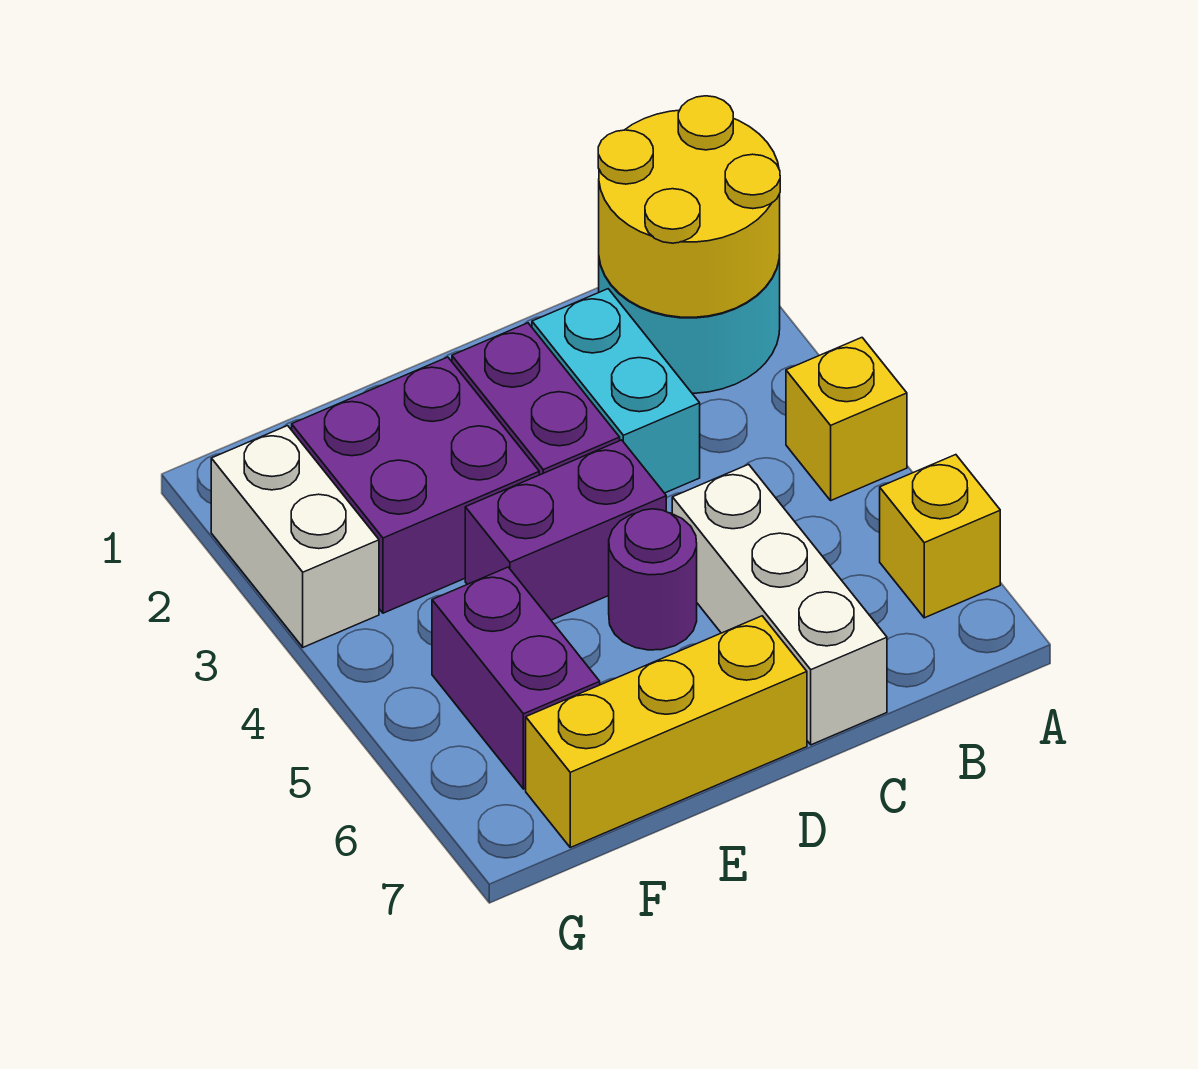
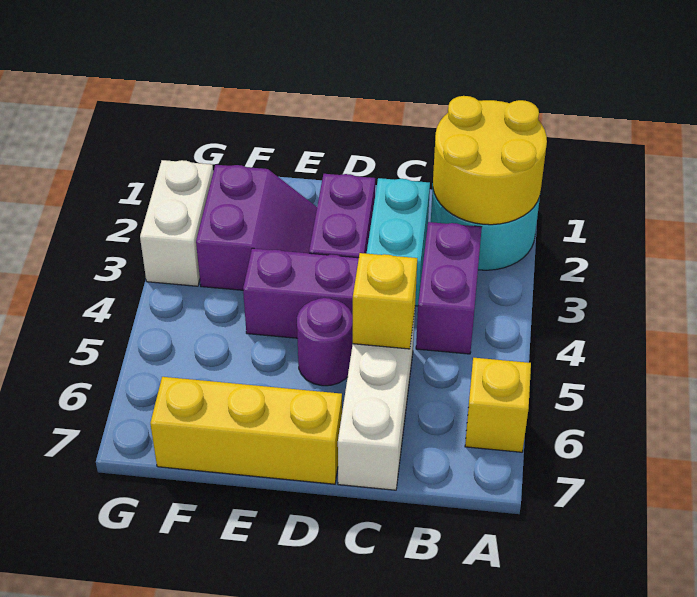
yellow 1x1 brick [786,338,907,500] -> yellow 1x1 brick moved to [353,253,417,349]
purple 2x2 brick [292,357,539,613] -> purple 2x2 slope [196,165,317,290]
purple 1x2 brick [432,567,600,789] -> purple 1x2 brick moved to [416,222,482,354]

